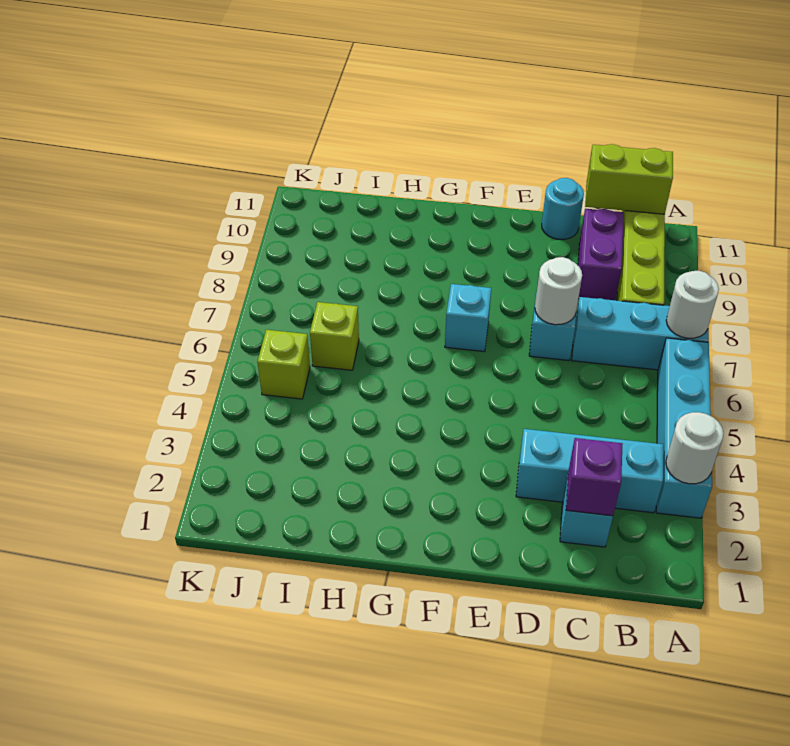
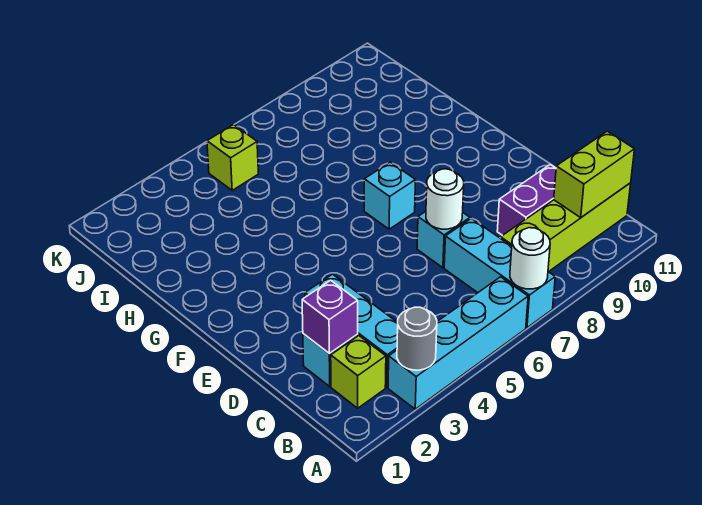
white 1x1 round brick [666,412,723,484] -> grey 1x1 round brick [397,307,437,370]
lime 1x2 brick [585,144,673,214] -> lime 1x2 brick turned to [554,131,635,217]
cyan 1x1 round brick [542,178,584,239] -> none
lime 1x1 brick [310,302,359,370] -> lime 1x1 brick moved to [331,336,386,408]

